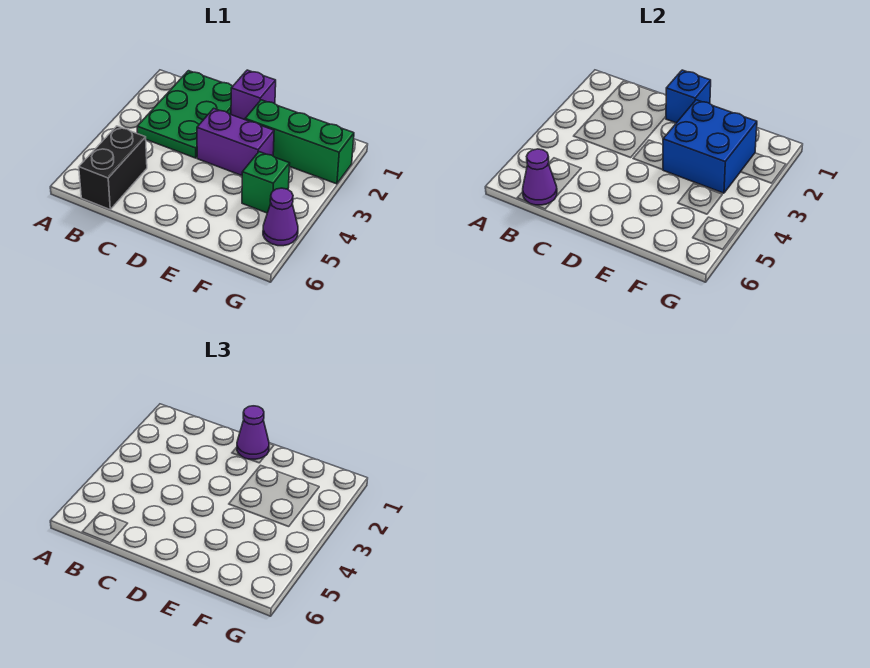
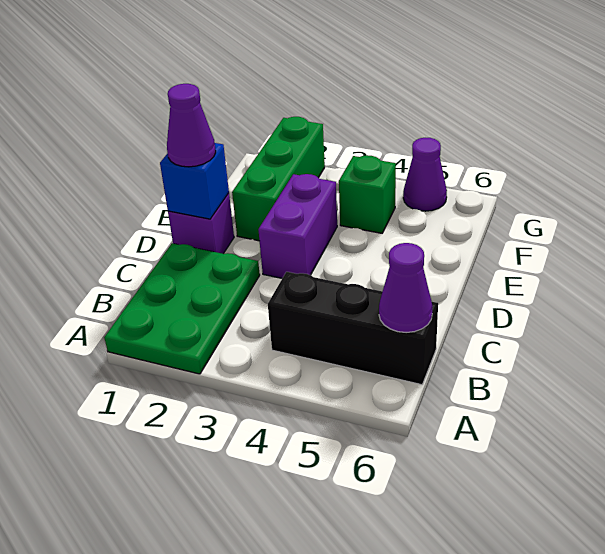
green 2x3 plate [137,71,232,158] -> green 2x3 plate turned to [104,243,260,374]
black 1x2 brick [79,126,147,209] -> black 1x3 brick [268,272,438,385]
blue 2x2 brick [663,100,757,193] -> none

